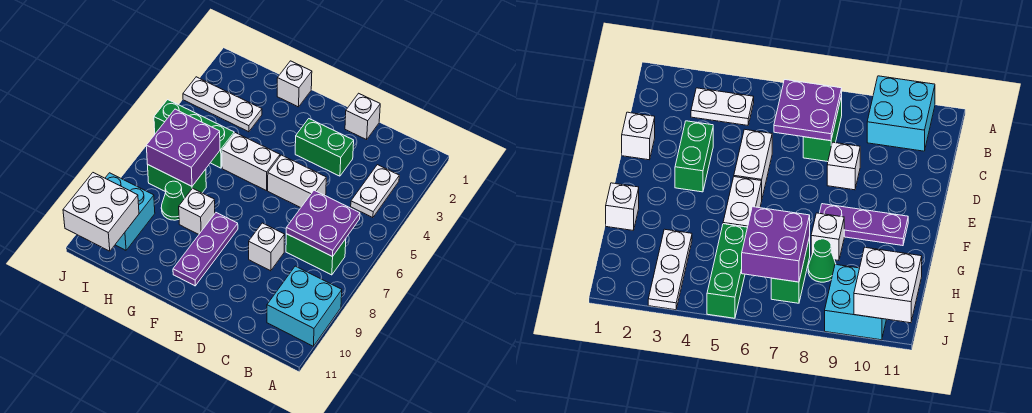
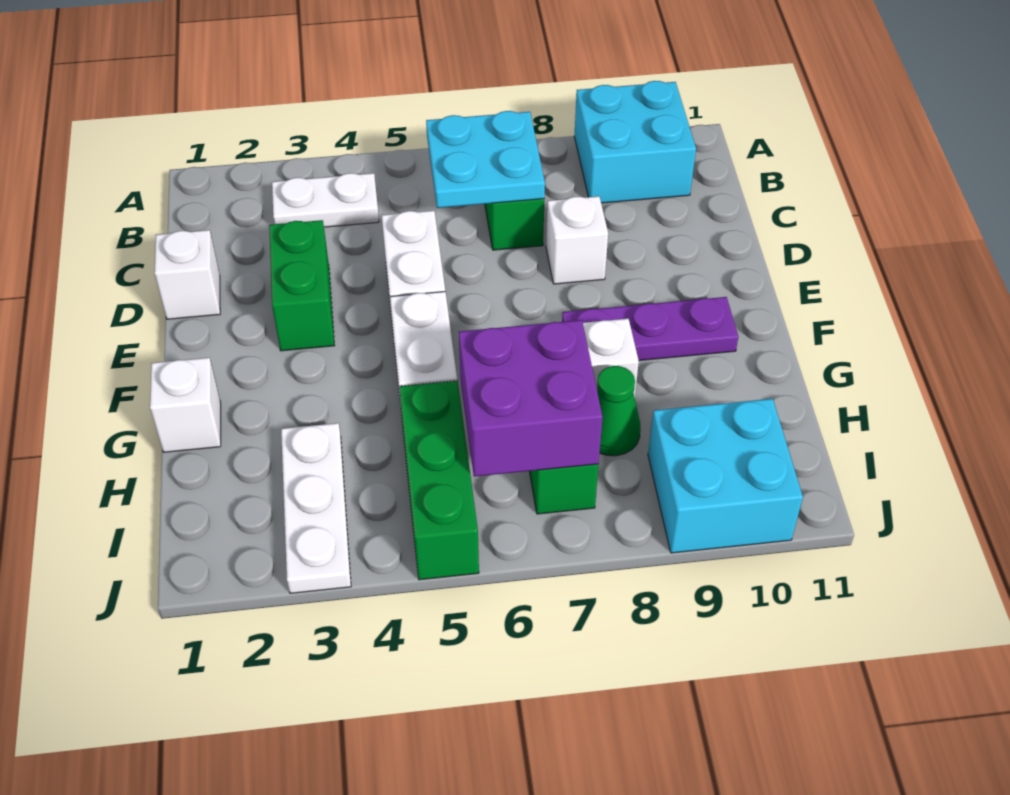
purple 2x2 plate [286,190,360,257] -> cyan 2x2 plate [426,111,545,208]
white 2x2 brick [63,173,139,251] -> none

